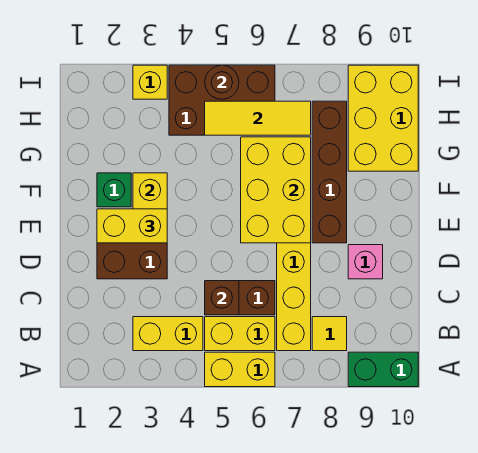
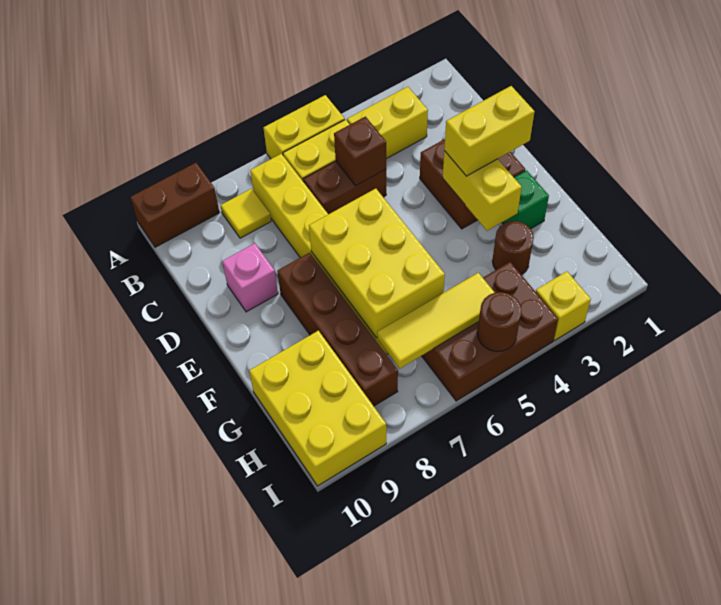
green 1x2 brick [348,352,418,387] -> brown 1x2 brick [131,163,219,247]
none -> brown 1x1 round brick [492,221,534,275]

